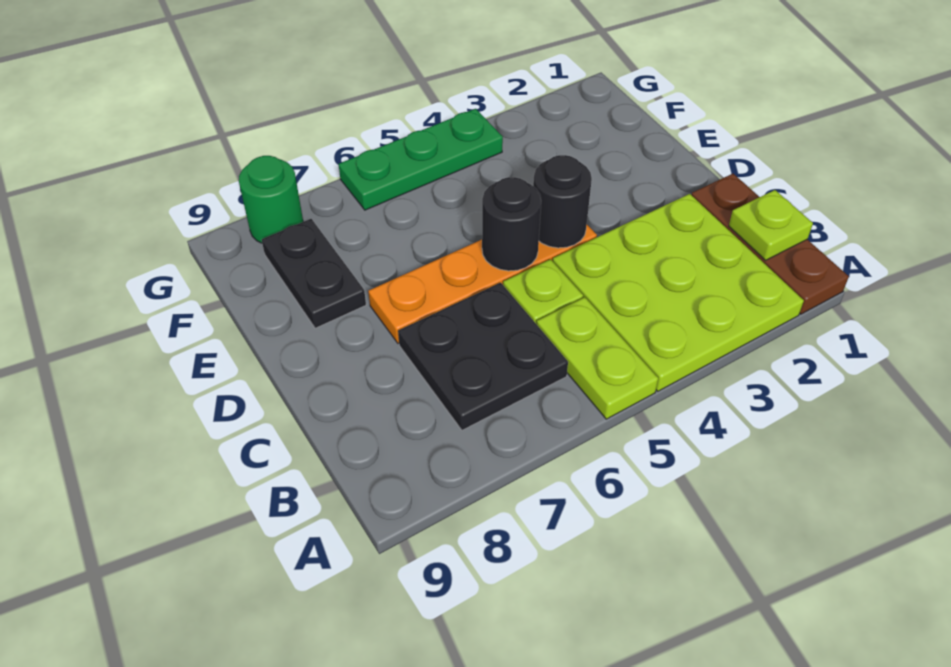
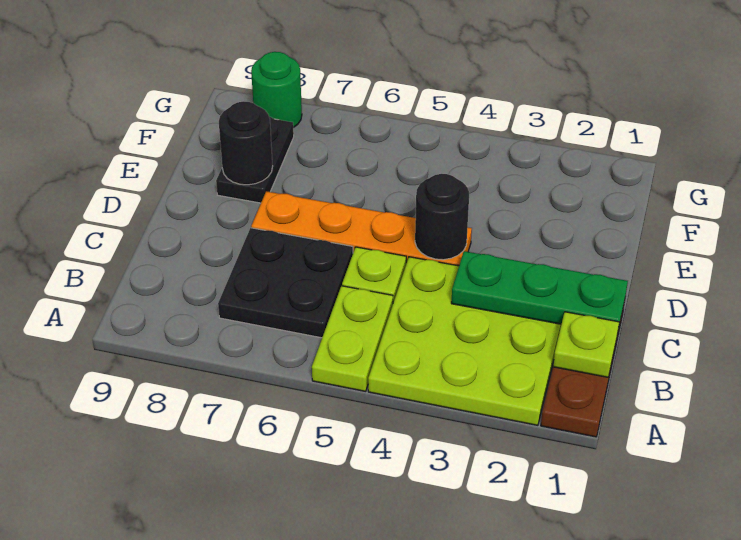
black 1x1 round brick [482,177,541,271] -> black 1x1 round brick moved to [219,101,273,185]
green 1x3 plate [339,109,503,210] -> green 1x3 plate moved to [451,251,628,334]

